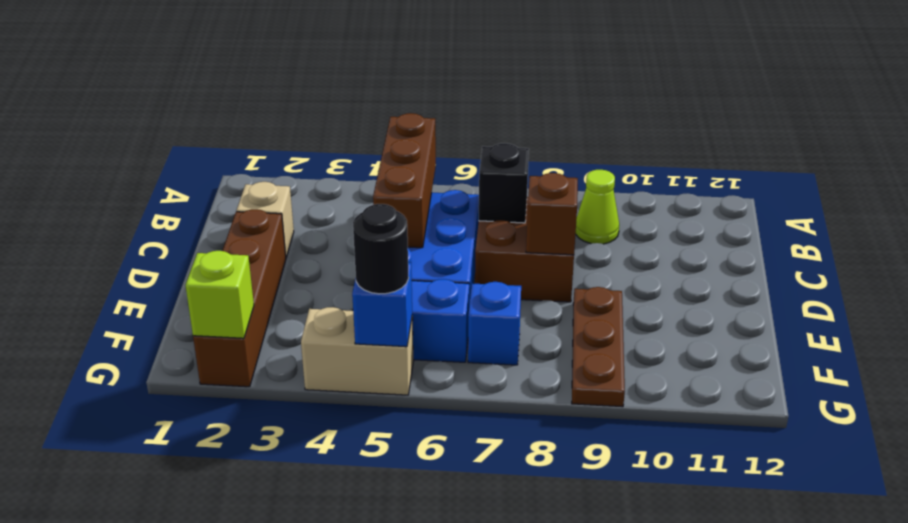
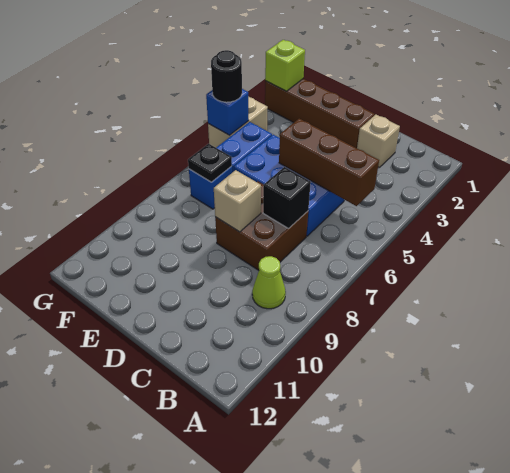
brown 1x1 brick [526,173,578,255] -> tan 1x1 brick [214,170,261,232]
brown 1x3 plate [572,287,625,407] -> none
none -> black 1x1 plate [188,144,232,182]

